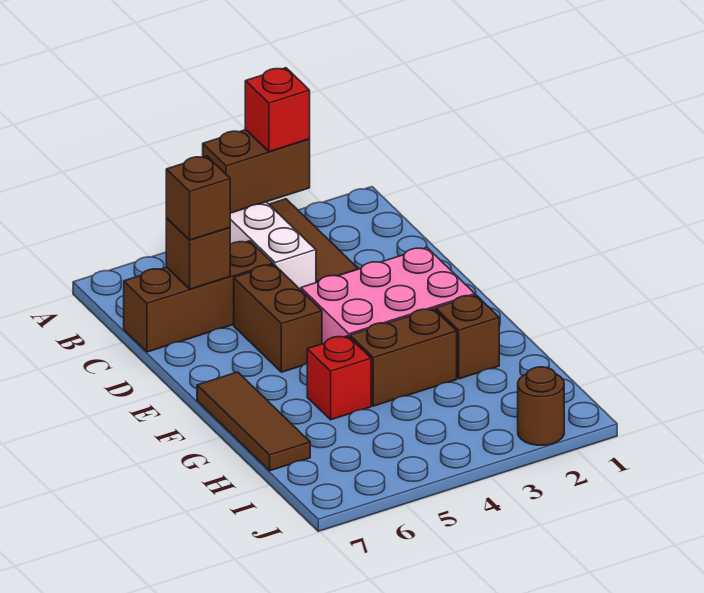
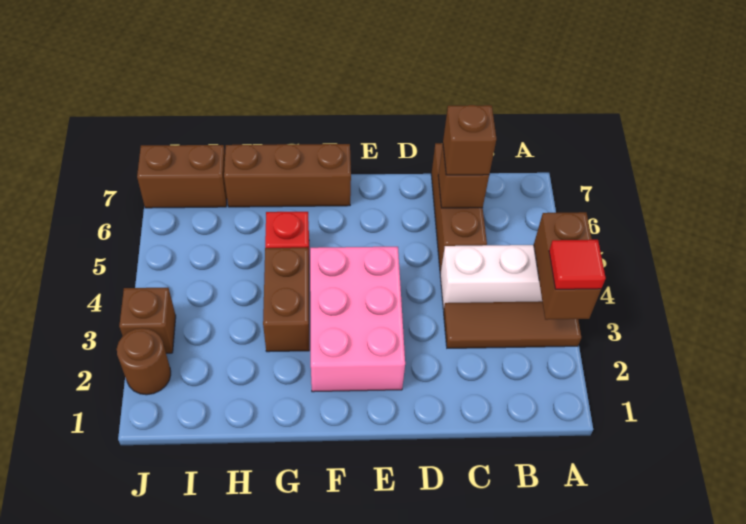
red 1x1 brick [245,68,310,152] -> red 1x1 tile [549,240,606,289]
brown 1x2 brick [234,265,322,372] -> brown 1x2 brick moved to [137,145,227,208]
brown 1x3 tile [197,372,310,471] -> brown 1x3 brick [224,144,351,207]
brown 1x1 brick [435,295,499,379] -> brown 1x1 brick moved to [119,288,176,353]

